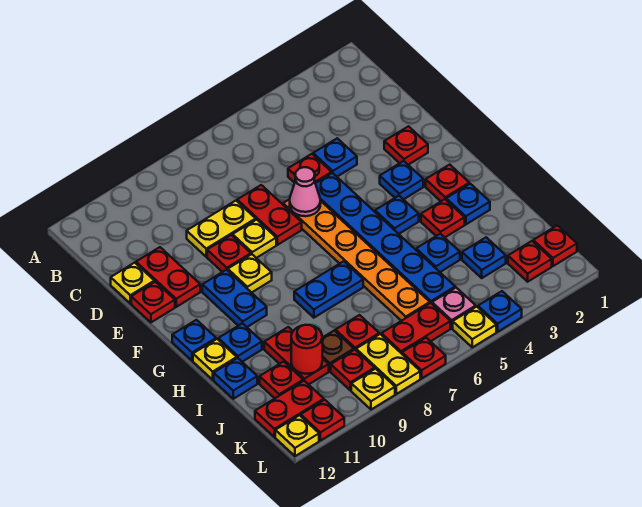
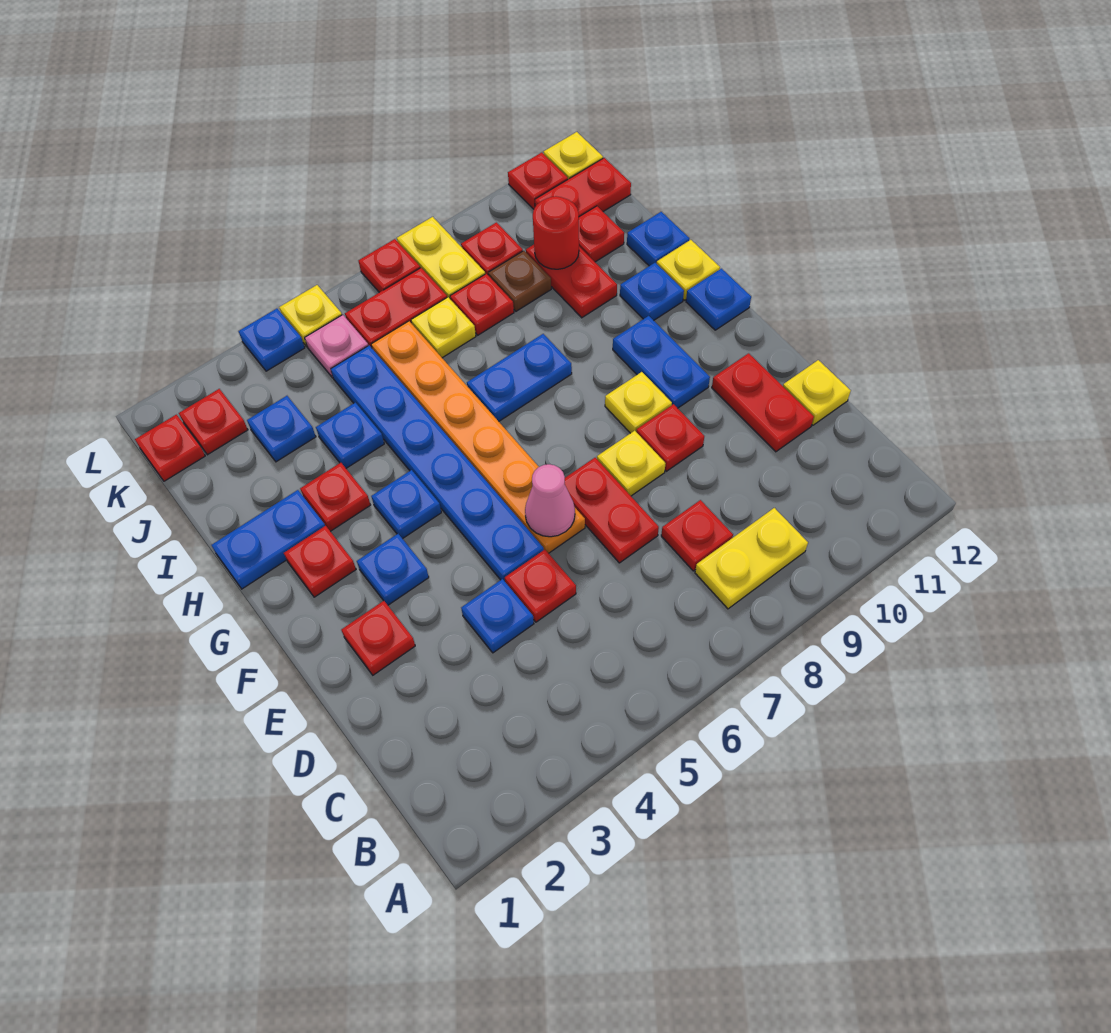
yellow 1x2 plate [187,201,256,257] -> yellow 1x2 plate moved to [695,508,808,609]
red 1x1 plate [131,282,175,322] -> red 1x1 plate moved to [661,500,733,571]
blue 1x1 plate [446,184,490,224] -> blue 1x2 plate [212,490,325,589]
yellow 1x1 plate [351,369,395,410] -> yellow 1x1 plate moved to [411,297,476,358]

